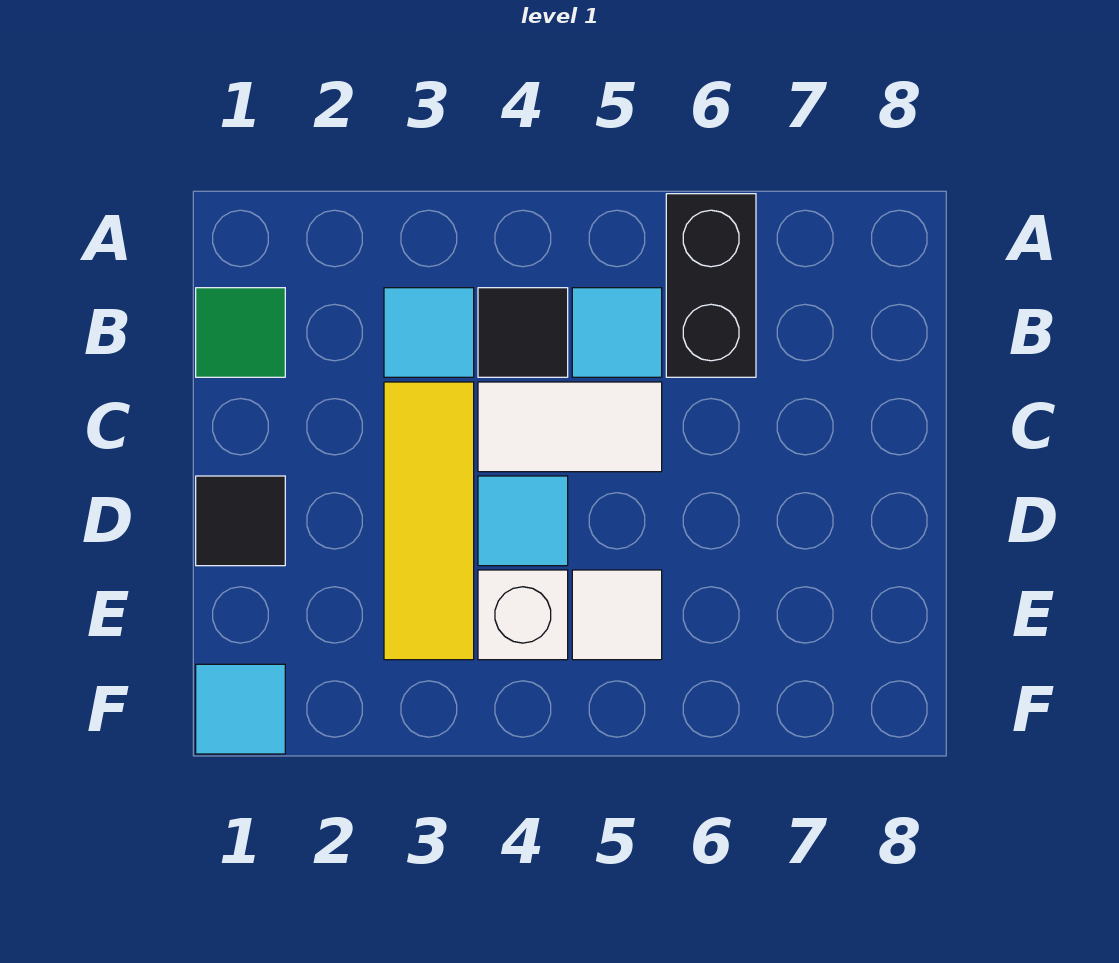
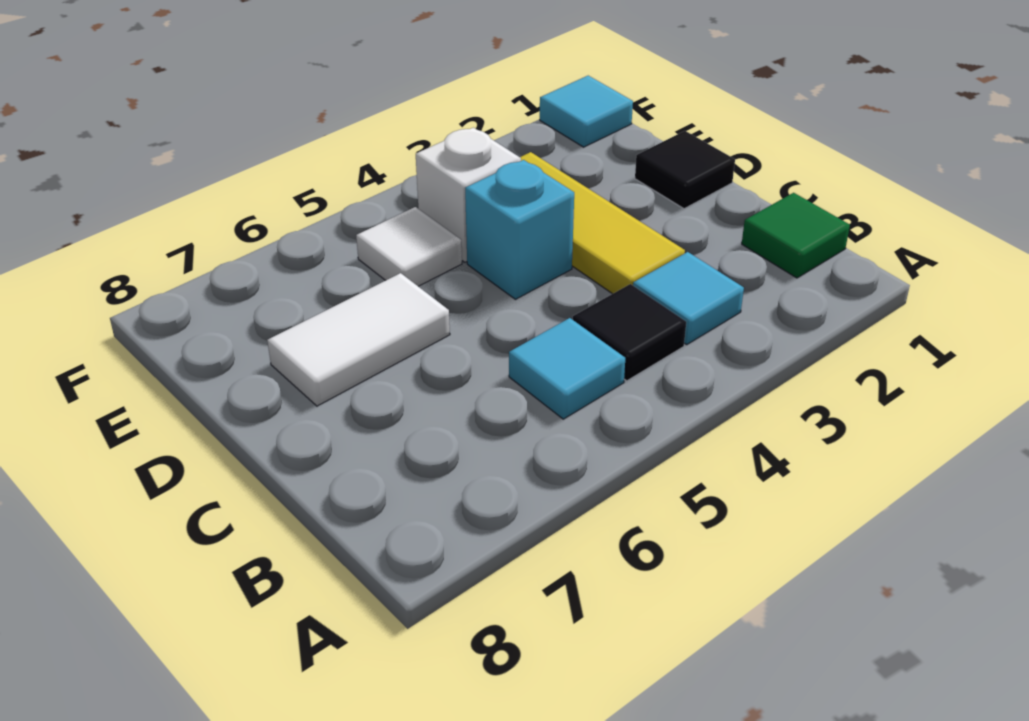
black 1x2 brick [666,194,756,377] -> none
white 1x2 tile [478,382,662,472] -> white 1x2 tile moved to [267,273,450,406]
cyan 1x1 tile [478,476,568,566] -> cyan 1x1 brick [465,160,574,299]

